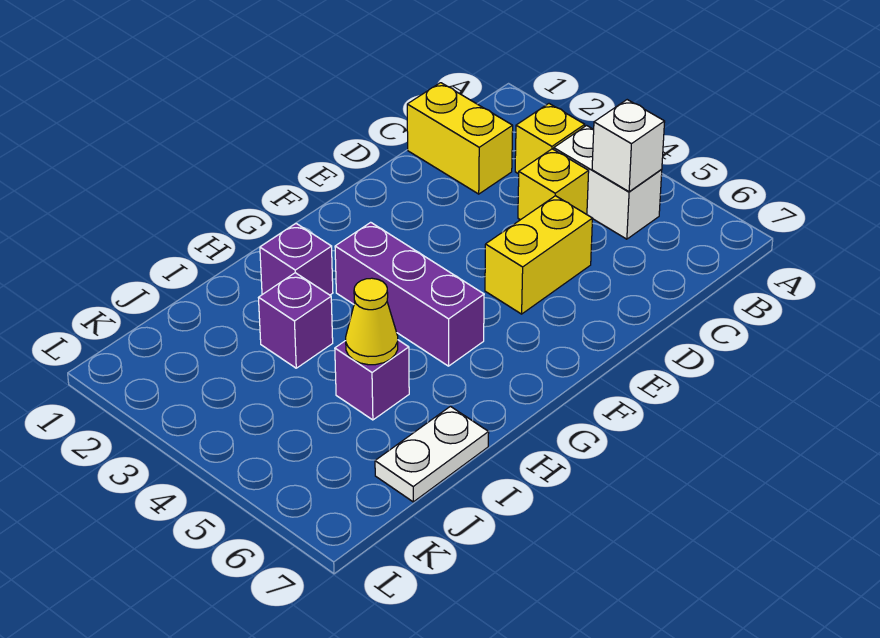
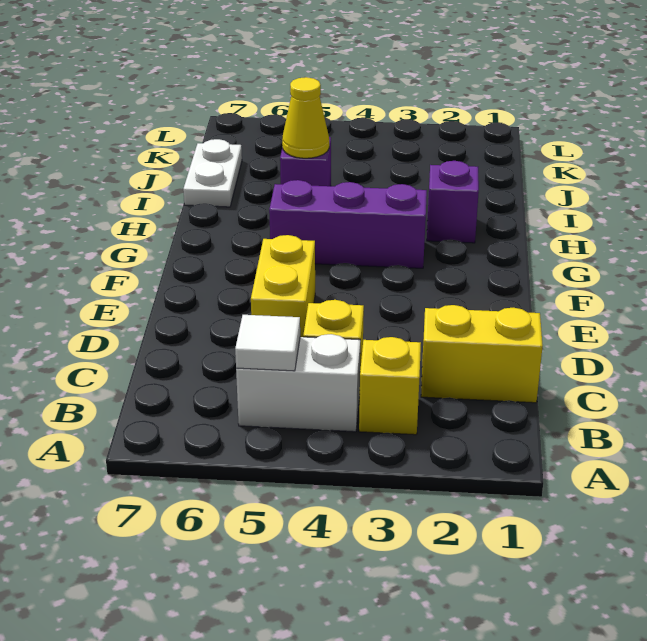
white 1x1 brick [592,100,665,192] -> white 1x1 tile [235,315,300,371]
purple 1x1 brick [258,273,333,368] -> none

